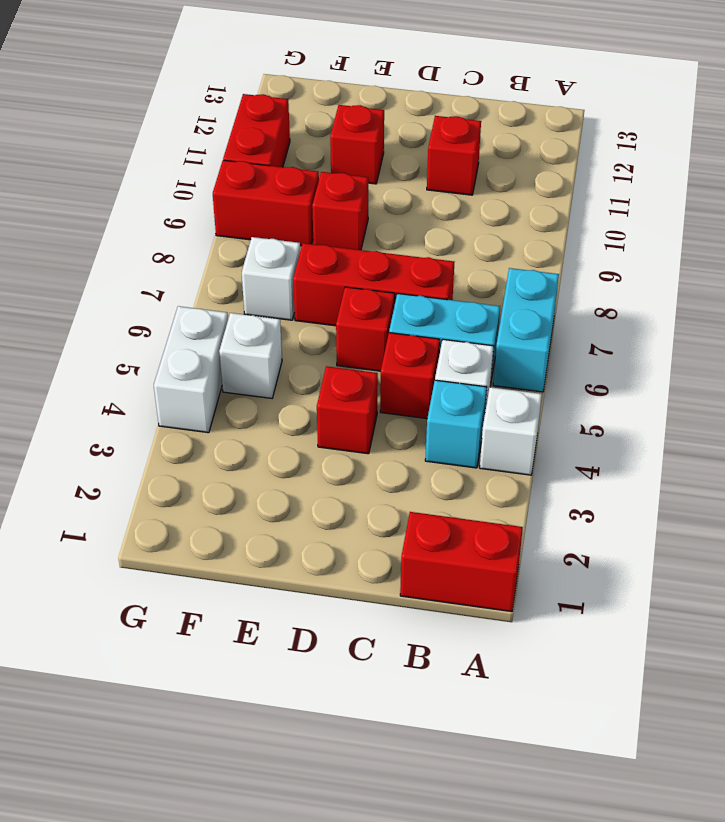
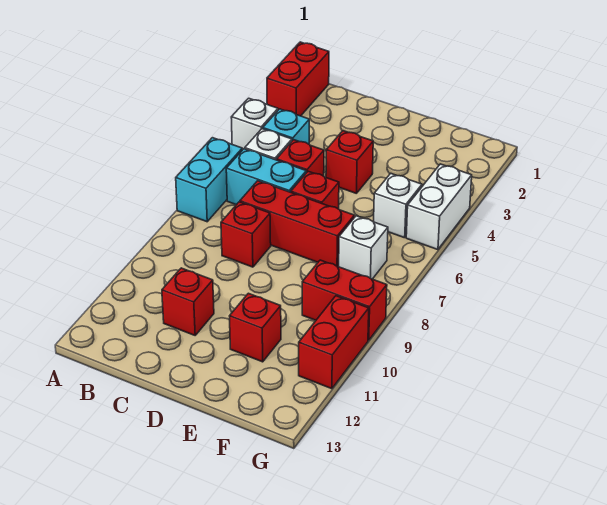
red 1x2 brick [400,512,523,612] -> red 1x2 brick turned to [267,42,329,116]
red 1x1 brick [312,172,368,250] -> red 1x1 brick moved to [221,202,271,267]

